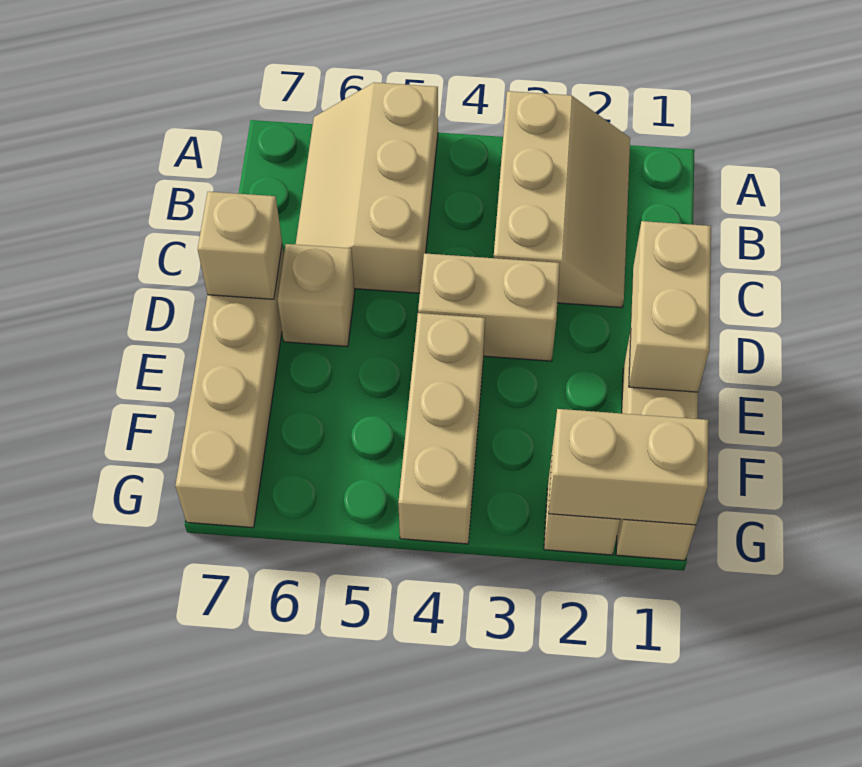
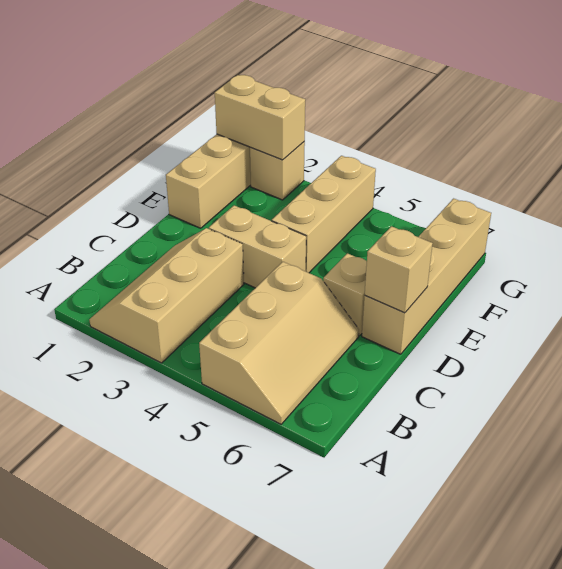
tan 1x2 brick [629,221,711,392] -> none

